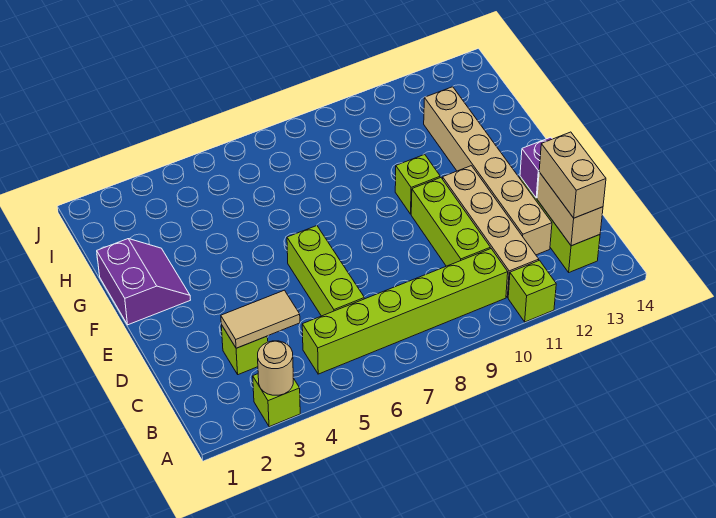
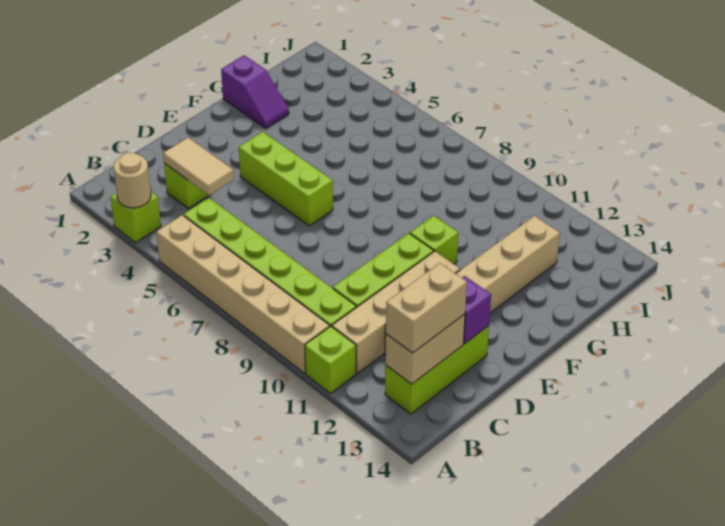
none -> tan 1x6 brick [156,215,330,373]
lime 1x3 brick [287,226,364,316] -> lime 1x3 brick turned to [239,132,333,226]
purple 2x2 slope [97,239,190,325] -> purple 1x2 slope [221,55,289,128]

